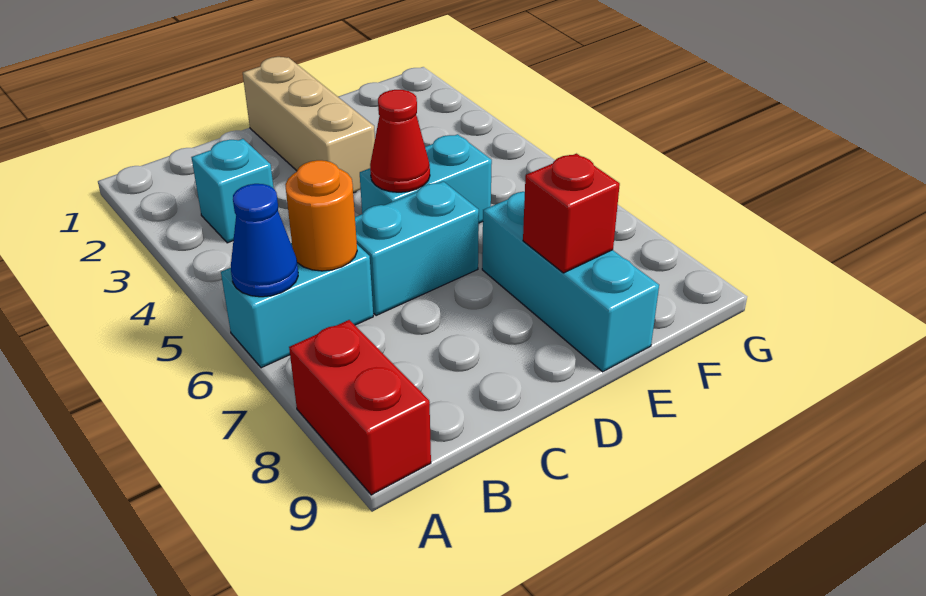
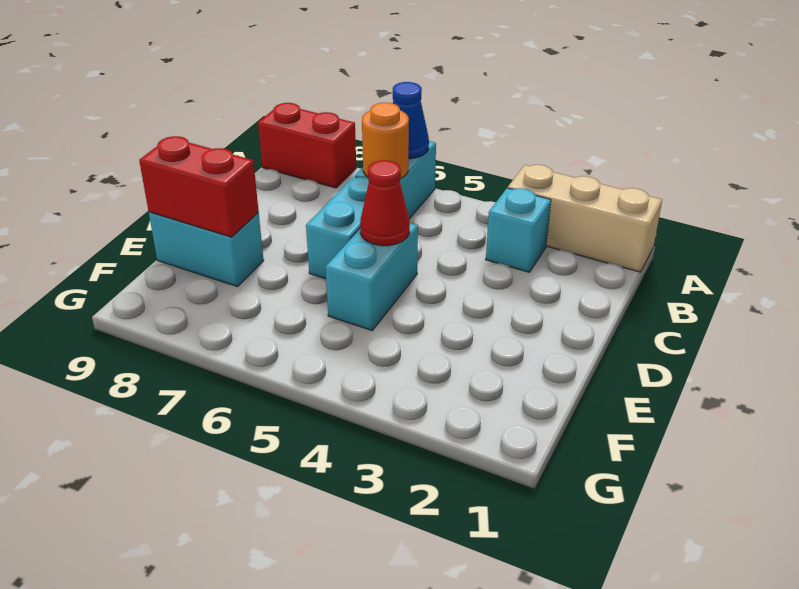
tan 1x3 brick [243,57,375,193] -> tan 1x3 brick moved to [508,165,662,272]
cyan 1x3 brick [482,192,659,372] -> cyan 1x2 brick [149,212,264,287]
red 1x1 brick [523,154,620,273] -> red 1x2 brick [139,136,259,237]

